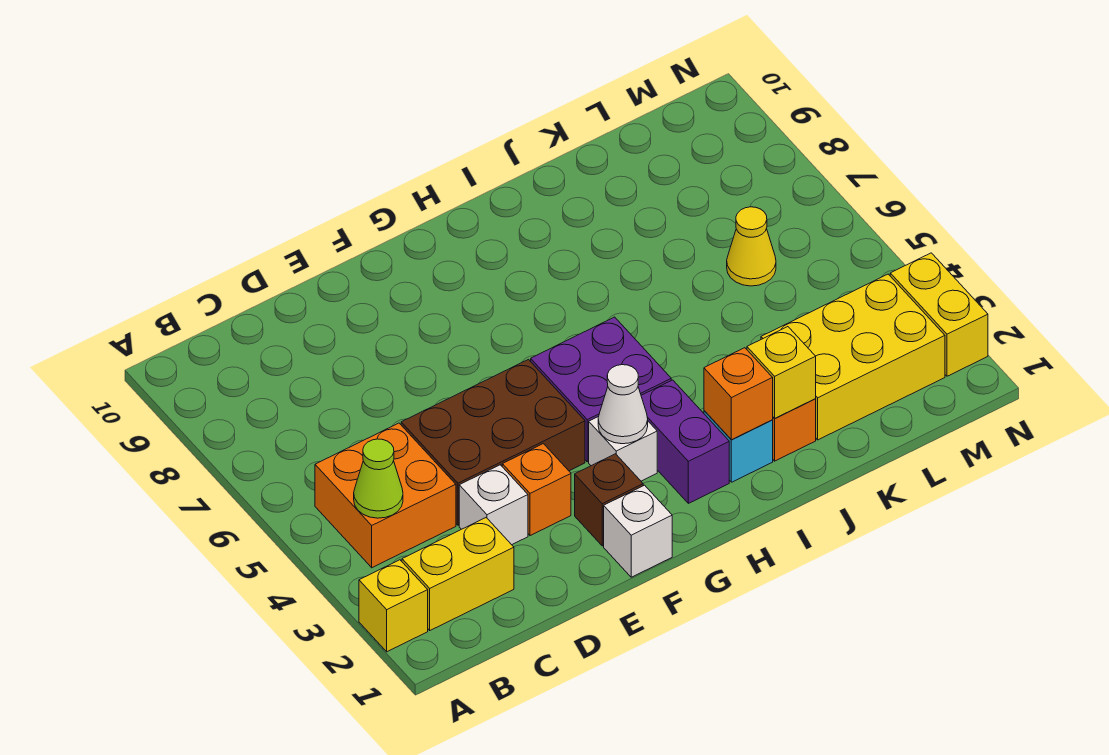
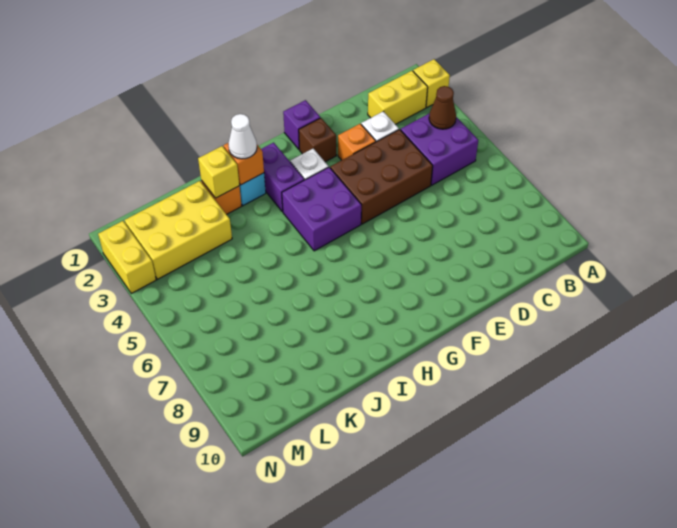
orange 2x2 brick [315,423,456,568] -> purple 2x2 brick [401,113,478,185]
lime 1x1 cone [354,439,403,518] -> brown 1x1 cone [429,86,456,129]
white 1x1 brick [604,485,672,577] -> purple 1x1 brick [283,100,320,149]
white 1x1 cone [598,365,648,444] -> white 1x1 cone moved to [228,114,257,159]
yellow 1x1 cone [727,207,776,286] -> none

